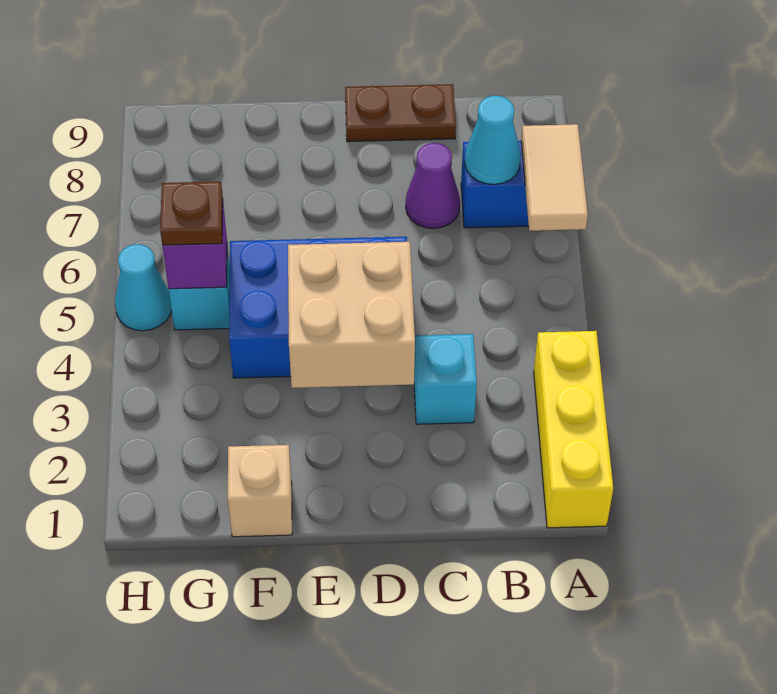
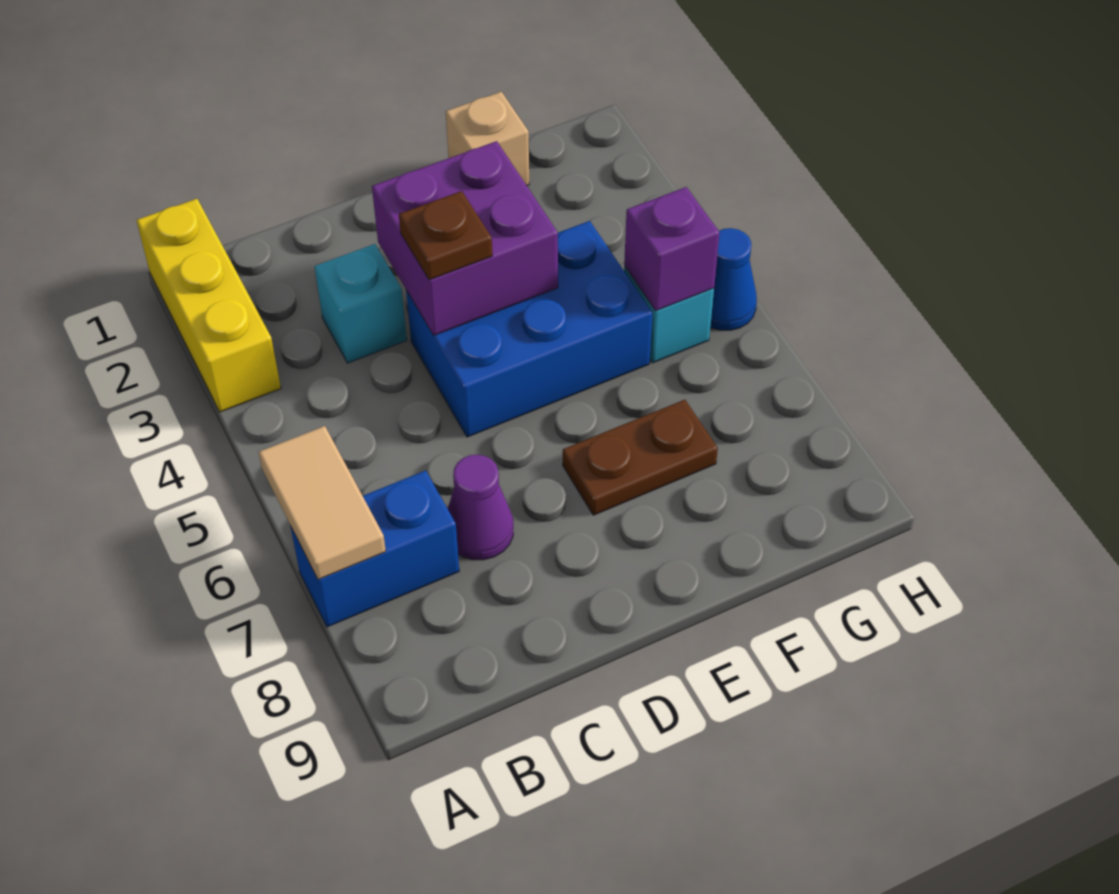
cyan 1x1 cone [465,96,521,184] -> none
brown 1x2 plate [345,84,456,142] -> brown 1x2 plate moved to [563,400,718,515]
tan 2x2 brick [288,242,415,388] -> purple 2x2 brick [372,141,558,335]
brown 1x1 plate [160,182,223,245] -> brown 1x1 plate moved to [399,191,492,280]
cyan 1x1 cone [115,244,171,331] -> blue 1x1 cone [710,228,757,330]

